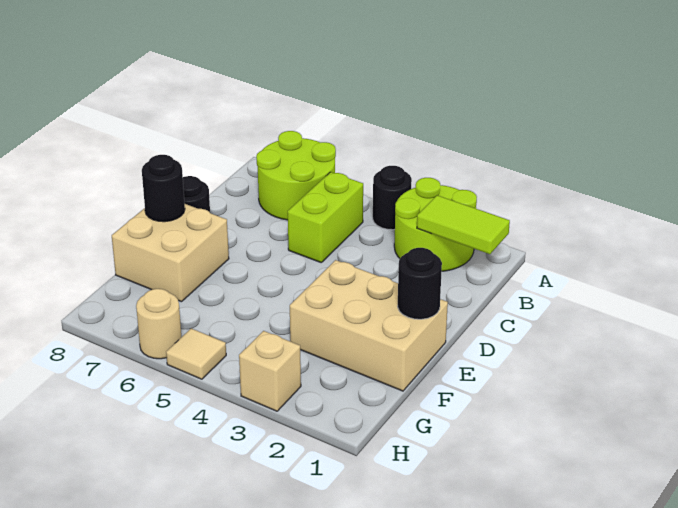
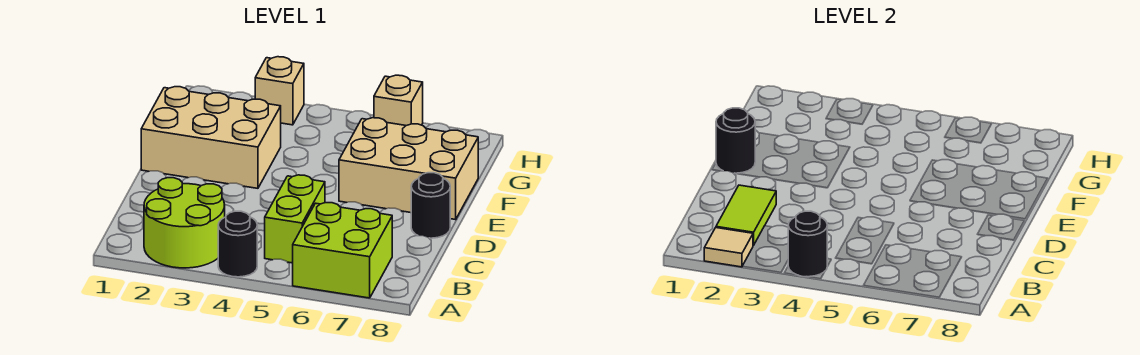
lime 2x2 round brick [256,131,336,220] -> lime 2x2 brick [293,203,392,298]
lime 1x2 tile [417,195,510,254] -> lime 1x2 tile turned to [716,185,776,245]
tan 2x2 brick [112,204,229,302] -> tan 2x3 brick [339,118,478,220]
black 1x1 round brick [142,155,185,222] -> black 1x1 round brick moved to [788,211,827,277]
tan 1x1 tile [166,328,226,379] -> tan 1x1 tile moved to [704,228,753,267]
tan 1x1 round brick [136,289,181,359] -> tan 1x1 brick [374,75,423,126]

